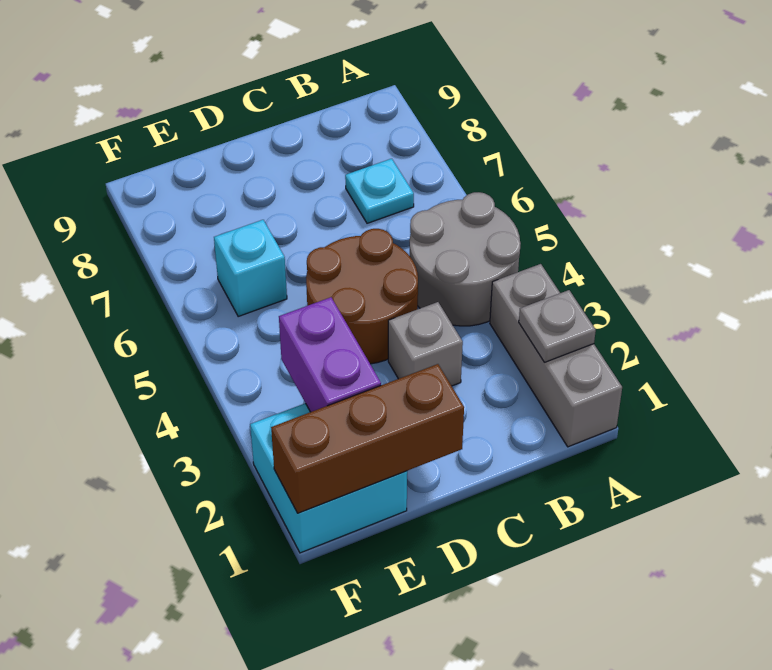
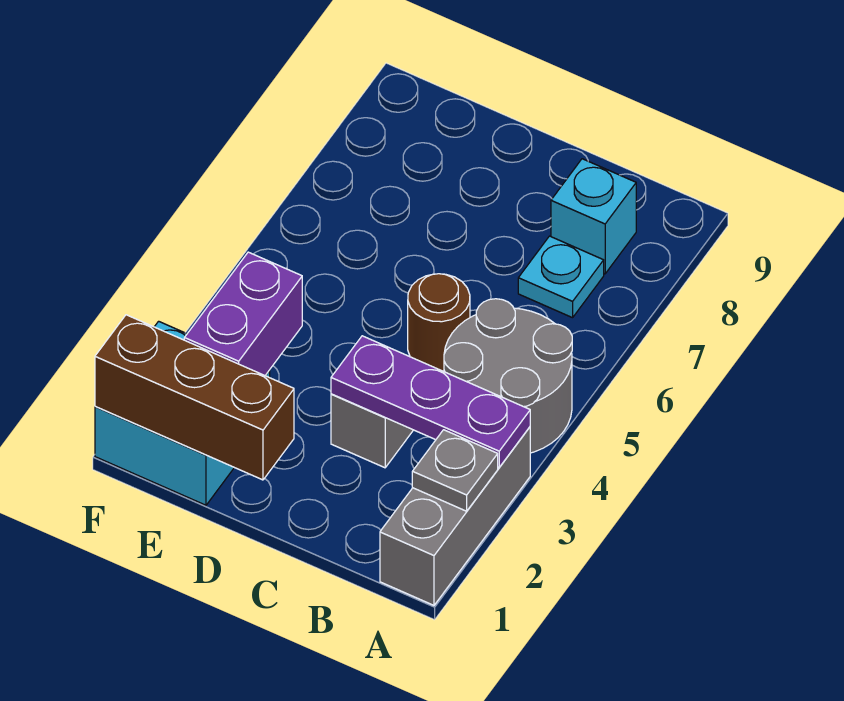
none -> purple 1x3 plate [331,336,530,467]
brown 2x2 round brick [306,229,418,364] -> brown 1x1 round brick [408,274,470,371]
cyan 1x1 brick [214,220,287,316] -> cyan 1x1 brick moved to [551,159,636,274]

